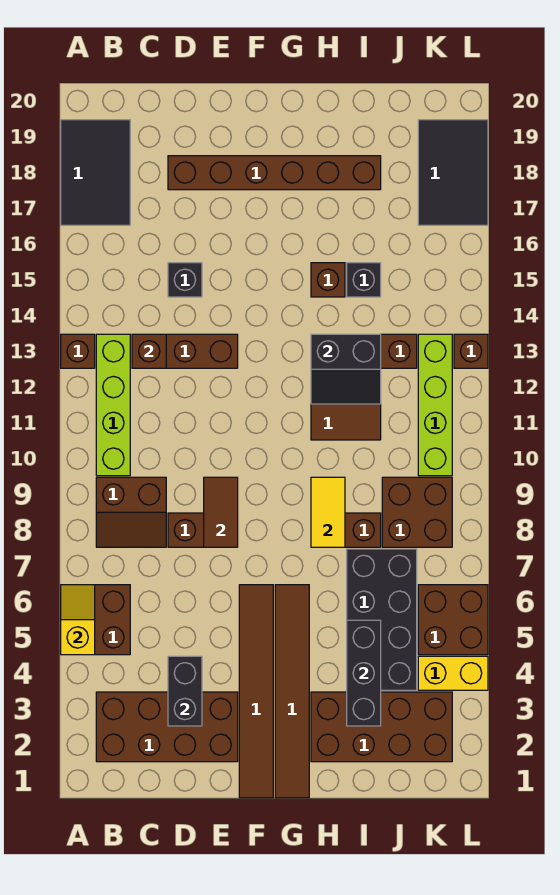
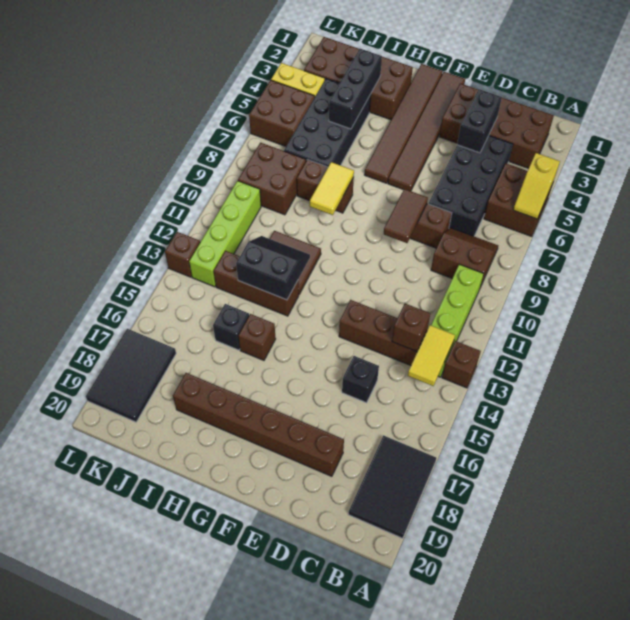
none -> yellow 1x2 tile [408,325,455,386]
none -> black 2x4 brick [429,136,513,236]

